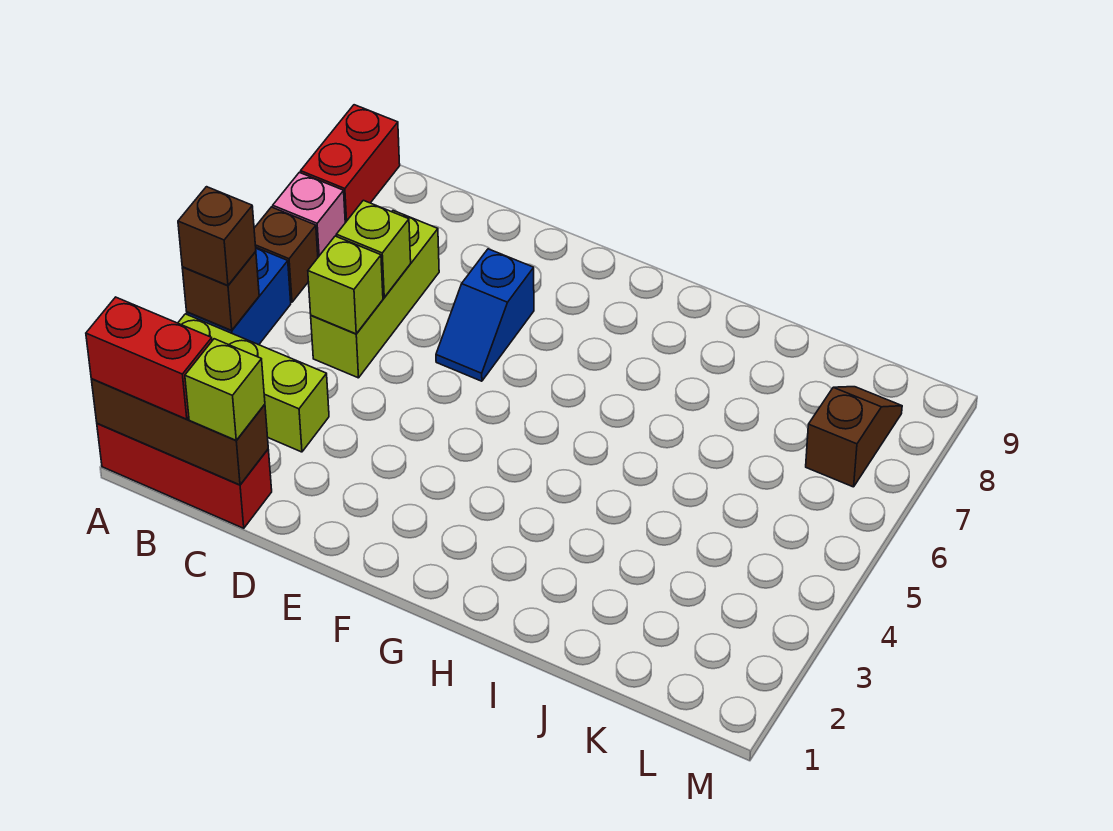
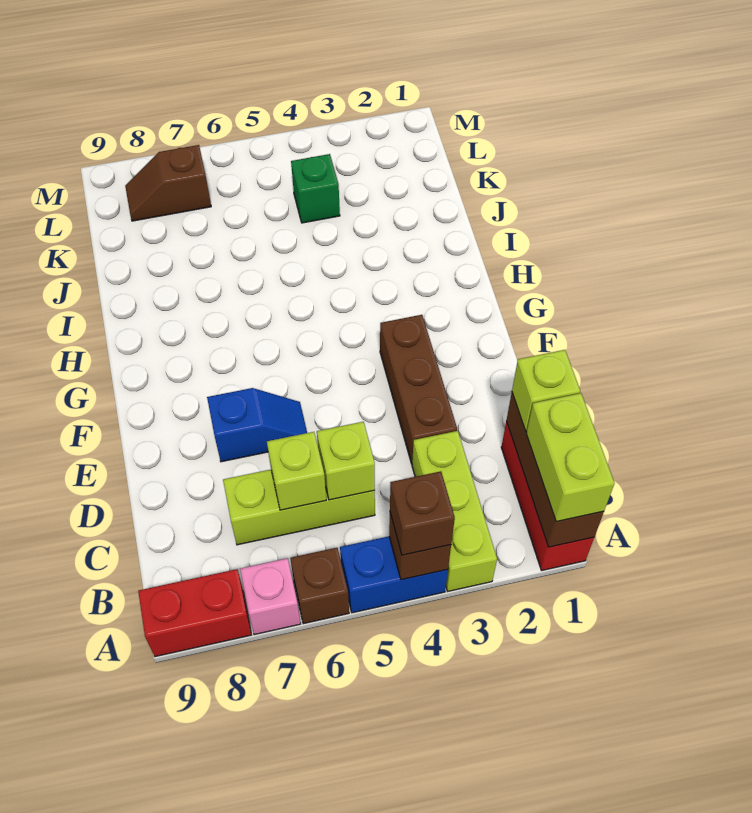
red 1x2 brick [86,297,212,419] -> lime 1x2 brick [526,393,615,522]
none -> brown 1x3 brick [380,315,457,464]
none -> green 1x1 brick [291,154,340,223]

